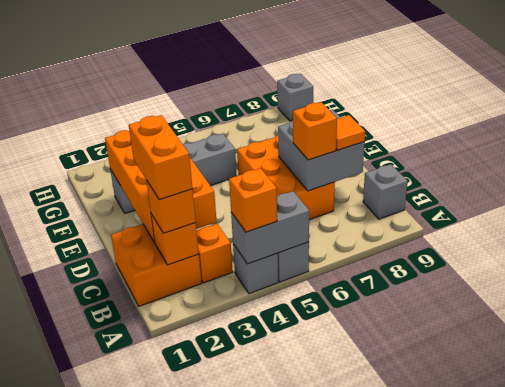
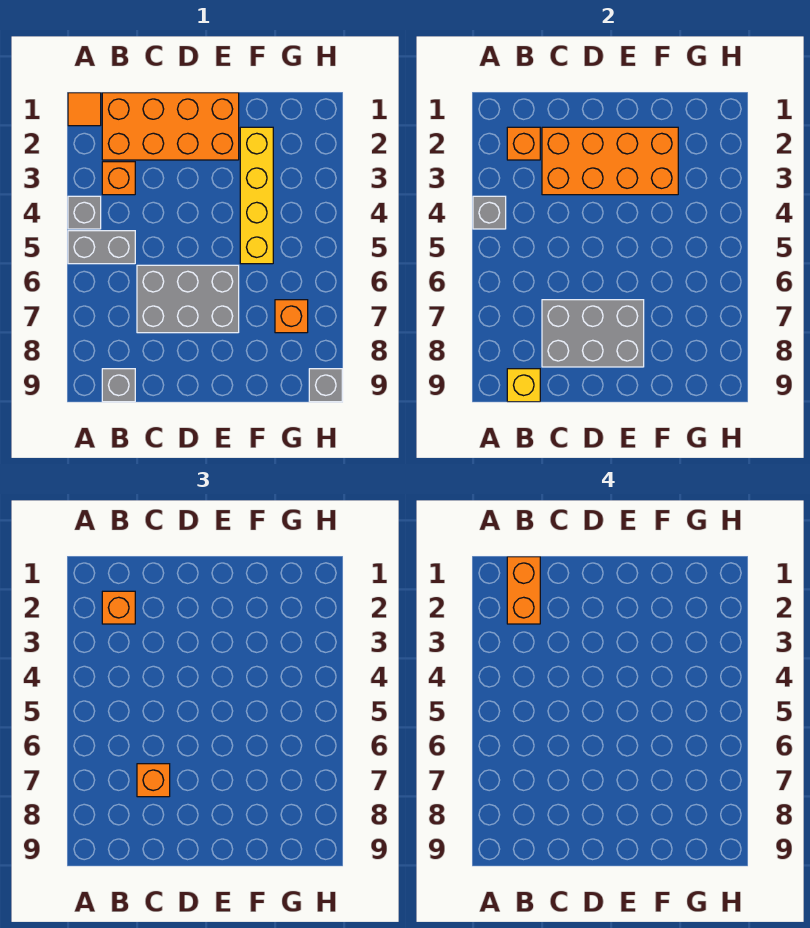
grey 1x2 brick [231,191,309,264] -> grey 1x1 brick [473,196,506,229]
orange 1x1 brick [229,168,277,232] -> orange 1x1 brick moved to [275,300,308,333]
orange 2x2 brick [111,224,202,306] -> orange 2x4 brick [102,93,239,160]
orange 1x2 brick [129,115,193,200] -> orange 1x2 brick turned to [507,557,540,624]
none -> yellow 1x1 brick [507,369,540,402]
orange 2x3 brick [237,135,335,220] -> grey 2x3 brick [137,265,239,333]
grey 2x2 brick [278,109,365,191] -> grey 2x3 brick [542,300,644,367]
orange 1x1 tile [336,115,365,150] -> orange 1x1 tile moved to [68,93,101,126]
grey 1x4 brick [110,134,237,213] -> yellow 1x4 brick [240,127,273,264]

